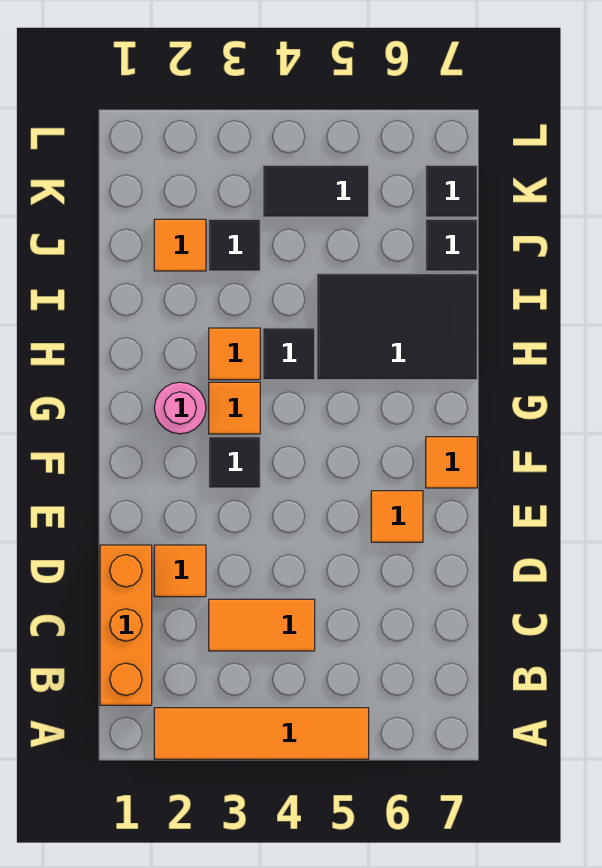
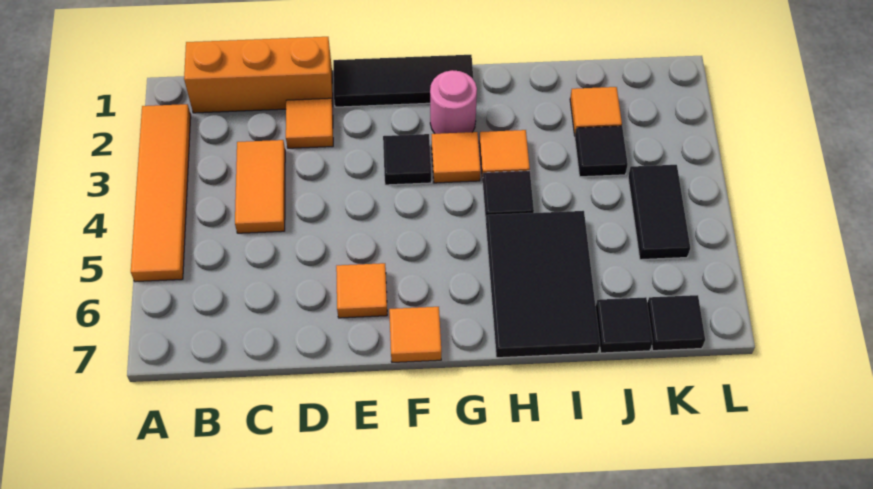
none -> black 1x3 tile [333,55,473,107]

